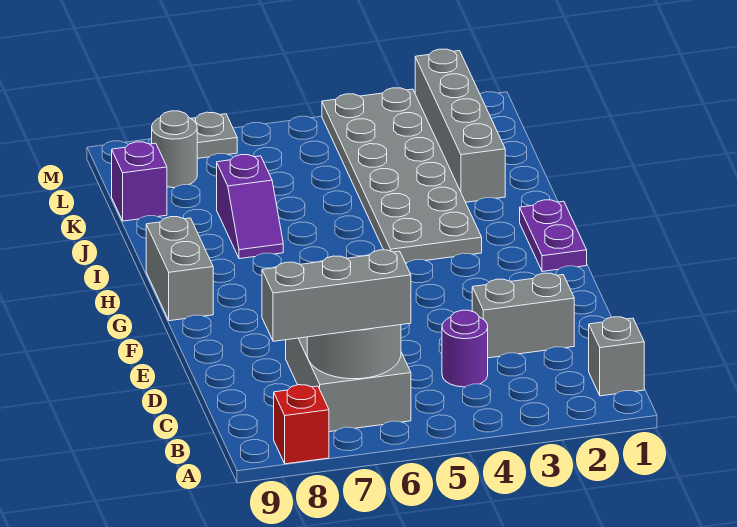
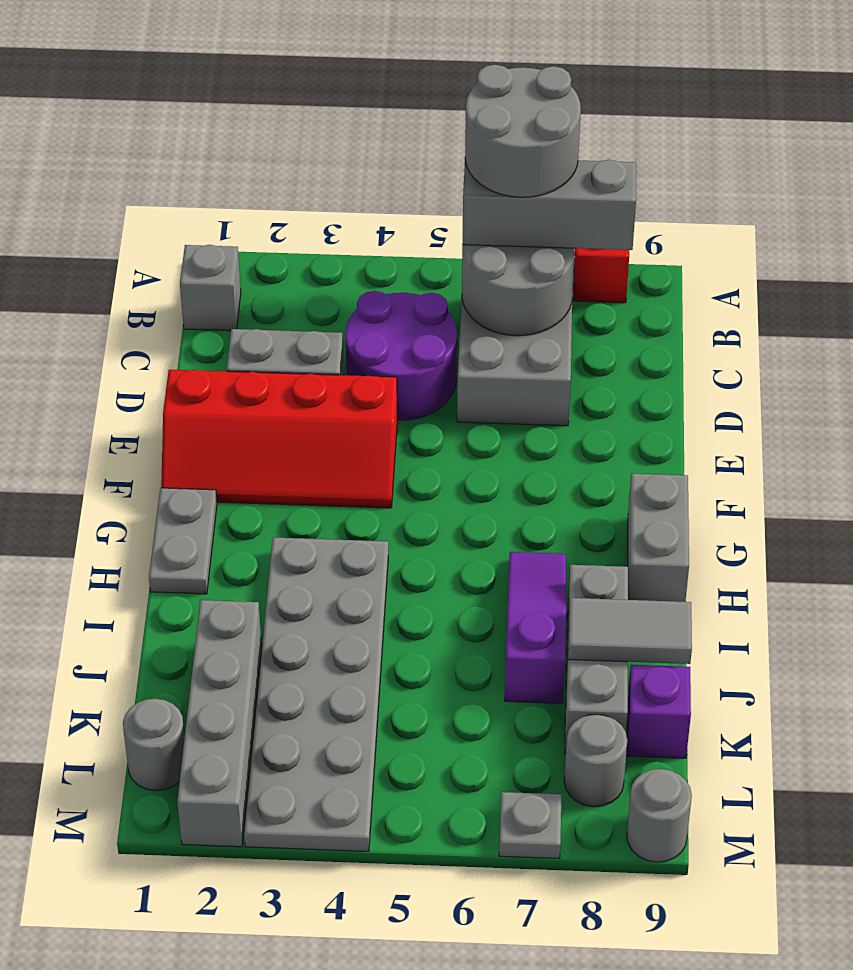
none -> grey 2x2 round brick [465,65,581,197]
purple 1x1 round brick [442,310,488,387] -> purple 2x2 round brick [345,291,457,420]
none -> red 2x4 slope [161,370,397,508]
purple 1x2 plate [520,200,587,272] -> grey 1x2 plate [149,488,217,594]
purple 1x2 slope [217,155,283,259] -> purple 1x3 slope [504,552,566,703]
none -> grey 1x3 brick [565,565,628,754]
none -> grey 1x2 tile [568,598,692,664]
none -> grey 1x1 round brick [123,699,185,791]
none -> grey 1x1 round brick [627,769,692,862]

